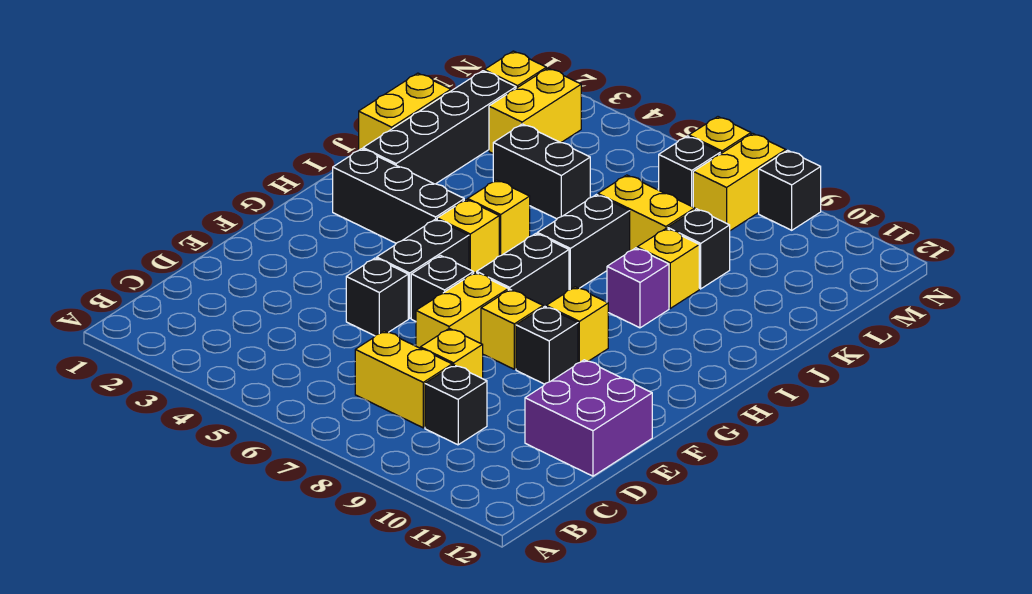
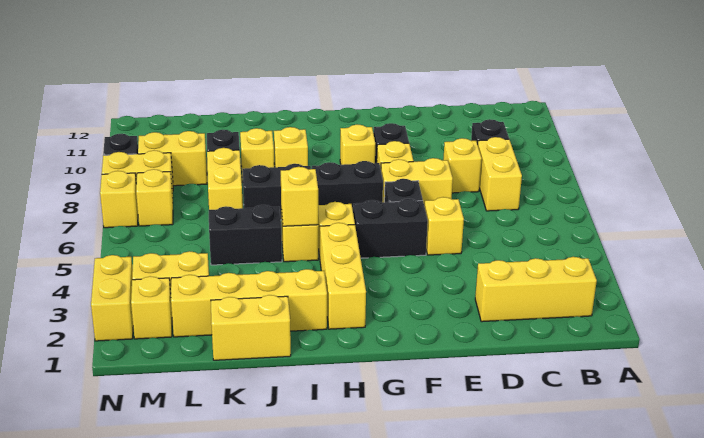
none -> yellow 1x3 brick [475,257,597,322]
purple 2x2 brick [525,360,652,476] -> none
black 1x1 brick [346,258,408,336] -> yellow 1x1 brick [424,197,464,255]
black 1x3 brick [333,149,464,243] -> yellow 1x3 brick [320,223,366,329]
black 1x4 brick [363,71,516,184] -> yellow 1x4 brick [171,269,327,337]
none -> yellow 1x1 brick [281,167,318,226]
purple 1x1 brick [607,248,669,328] -> yellow 1x1 brick [274,127,308,167]
black 1x2 brick [493,124,590,219] -> black 1x2 brick turned to [209,205,282,265]
none -> yellow 1x2 brick [138,131,207,186]
black 1x1 brick [659,136,721,207] -> yellow 1x1 brick [136,169,173,226]
none -> yellow 1x2 brick [91,255,133,341]

